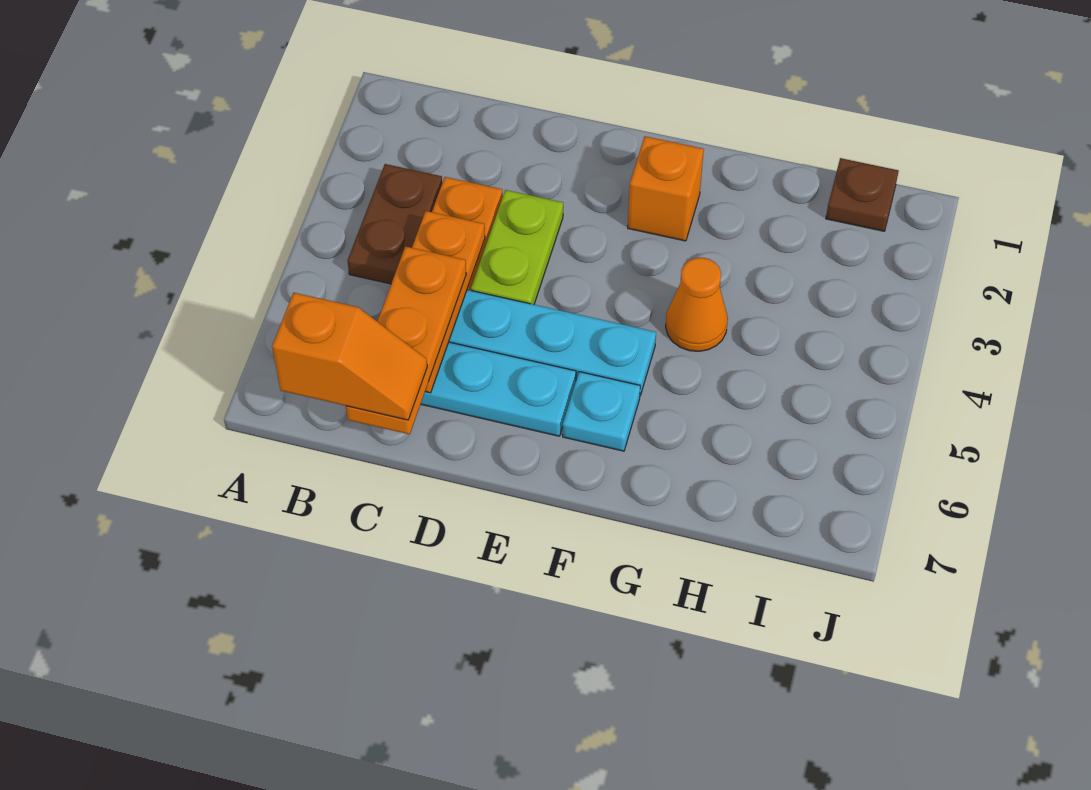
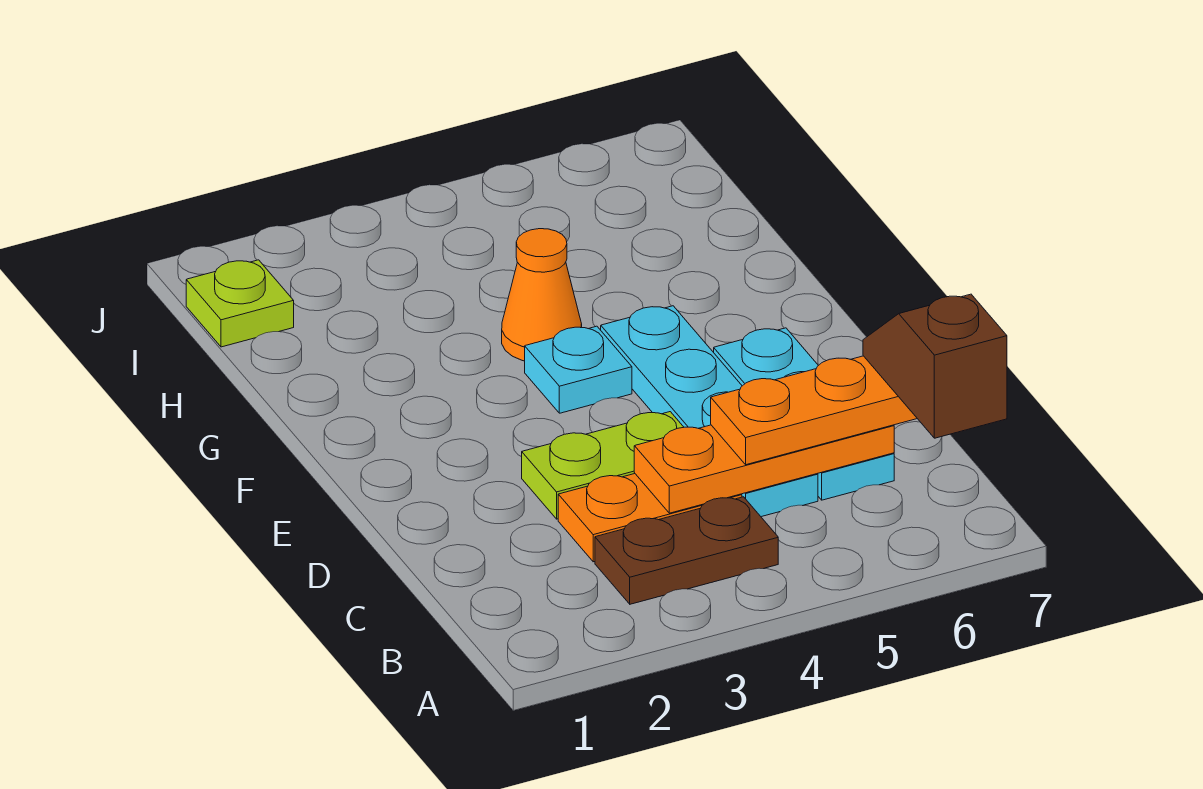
orange 1x2 slope [272,293,427,420] -> brown 1x2 slope [863,294,1007,438]
orange 1x1 brick [628,136,704,241] -> none
cyan 1x1 plate [563,372,640,451] -> cyan 1x1 plate moved to [525,326,632,413]
brown 1x1 plate [826,158,899,231] -> lime 1x1 plate [186,260,294,347]

